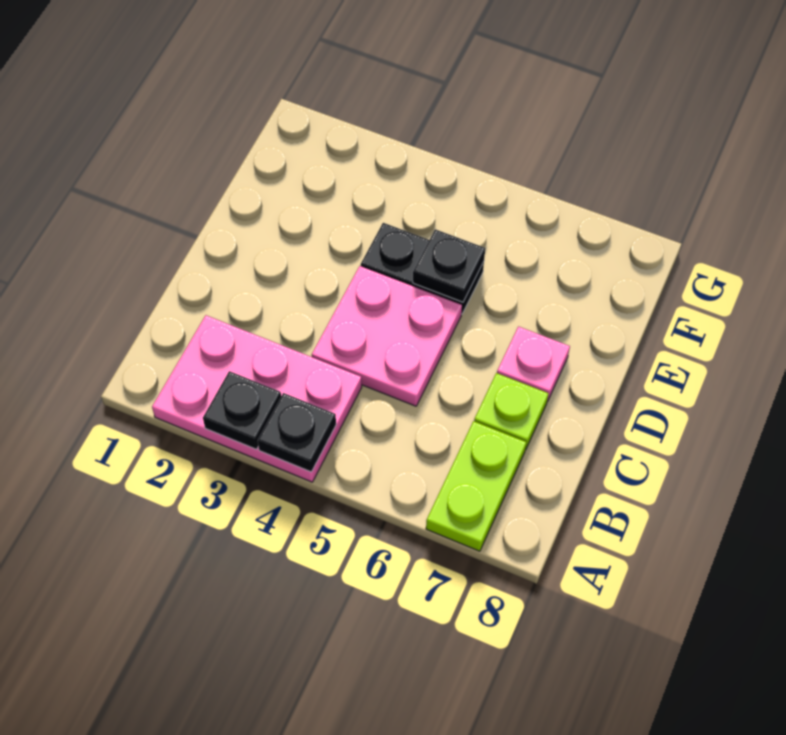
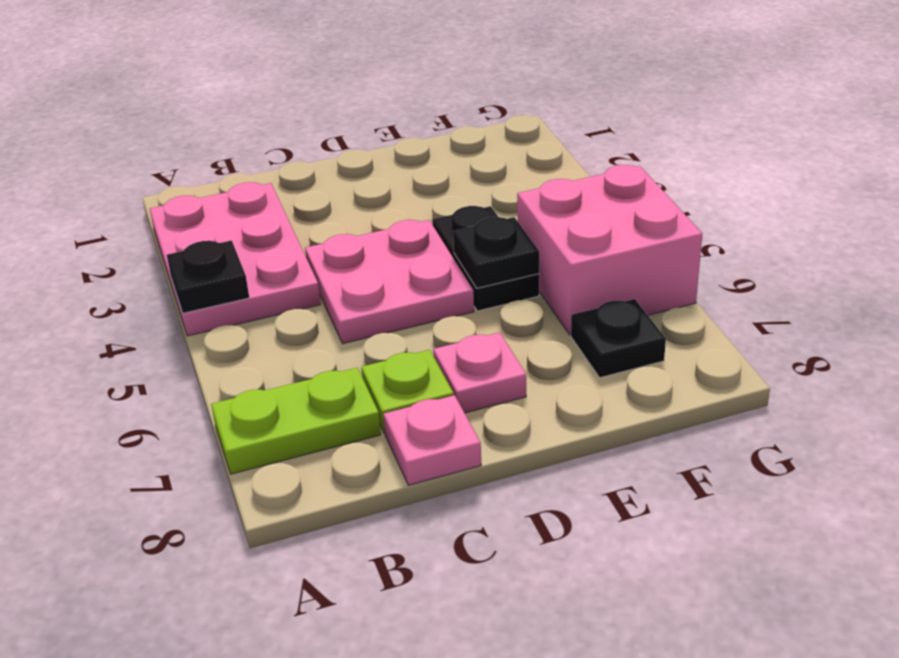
black 1x1 plate [203,371,281,449] -> black 1x1 plate moved to [571,299,666,378]
none -> pink 1x1 plate [383,395,481,485]
none -> pink 2x2 brick [517,165,702,335]

